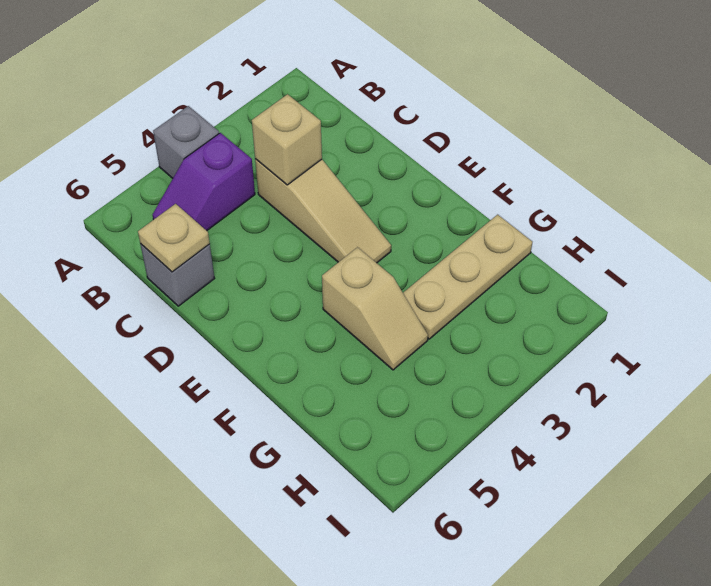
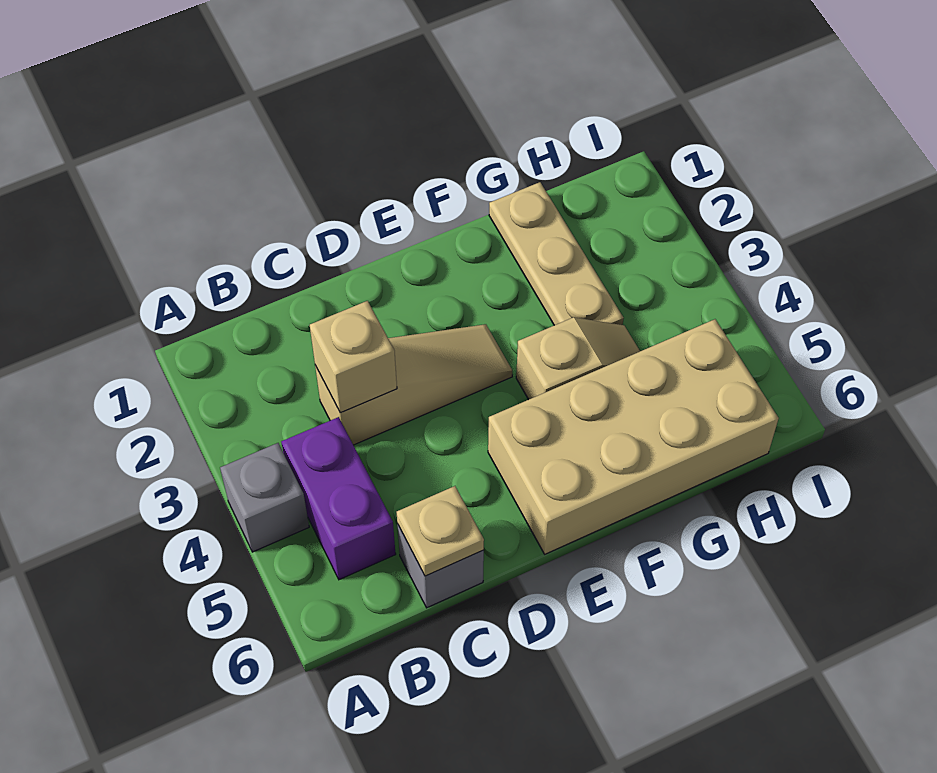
purple 1x2 slope [152,133,255,231] -> purple 1x2 brick [281,417,396,580]
none -> tan 2x4 brick [488,319,779,554]

